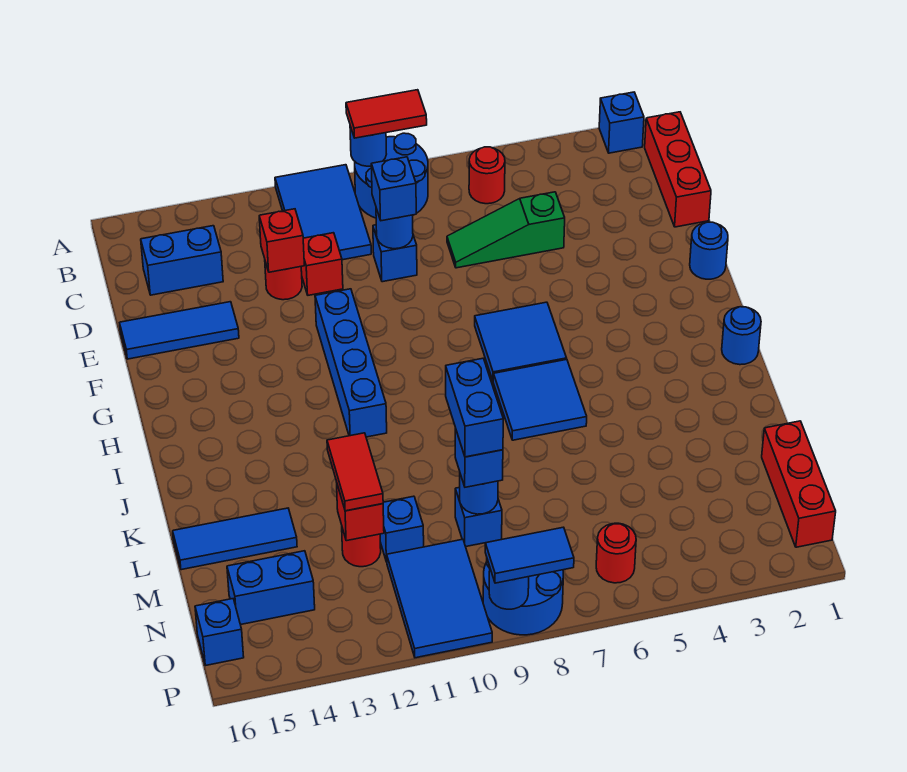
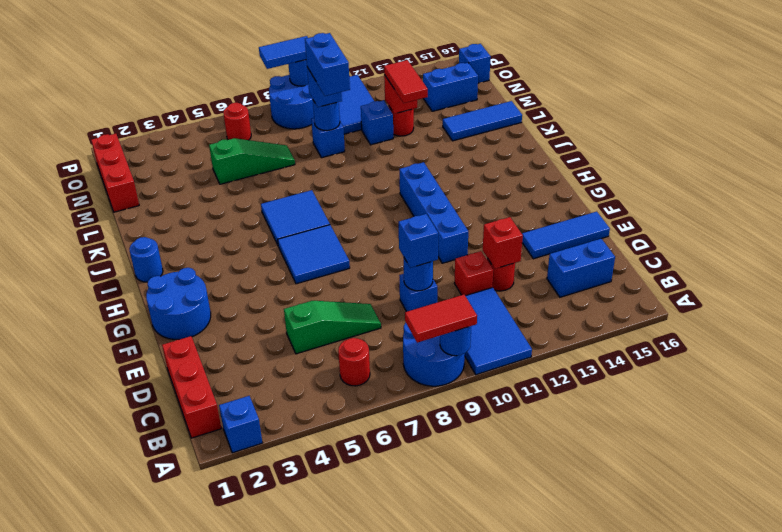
blue 1x1 round brick [690,222,728,279] -> blue 2x2 round brick [146,268,211,339]
none -> green 1x3 slope [209,138,295,184]

